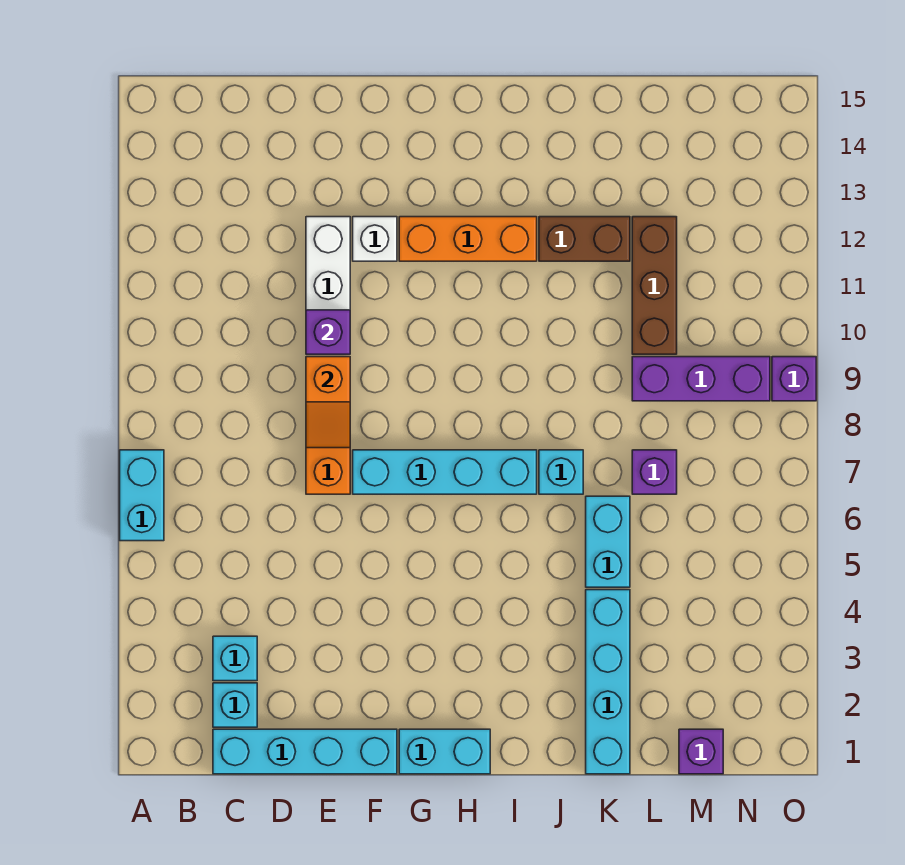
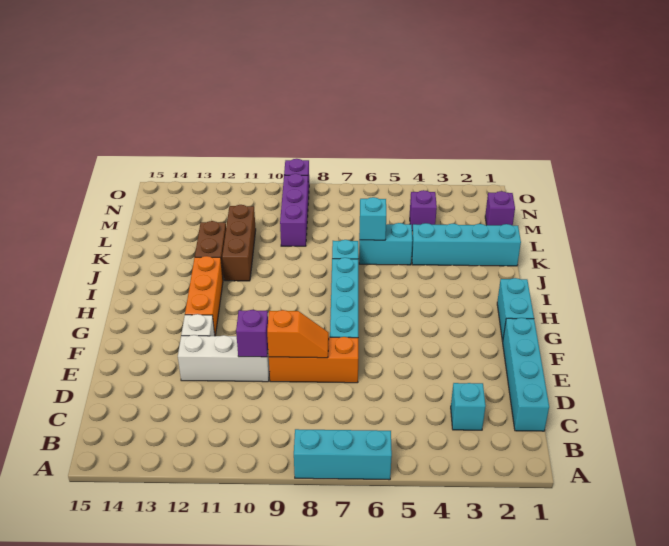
cyan 1x2 brick [120,450,164,541] -> cyan 1x3 brick [294,429,392,480]
cyan 1x1 brick [213,683,257,727] -> cyan 1x1 brick moved to [360,197,386,240]
purple 1x1 brick [632,450,677,494] -> purple 1x1 brick moved to [410,190,437,230]
brown 1x3 brick [632,217,677,354] -> brown 1x3 brick turned to [222,205,256,281]

